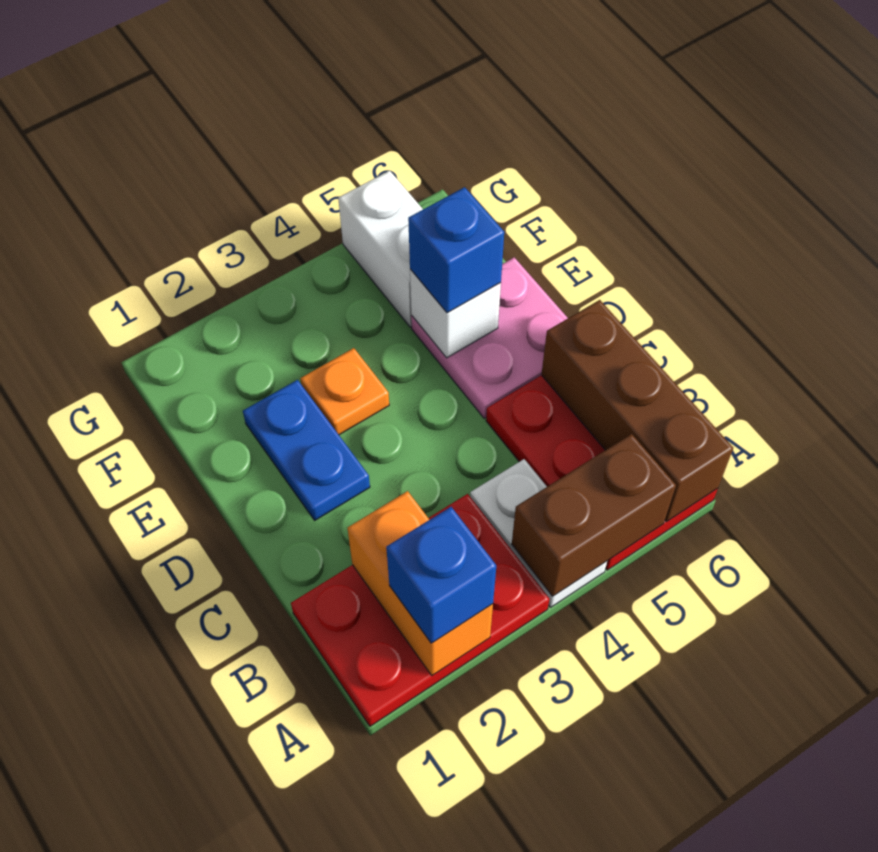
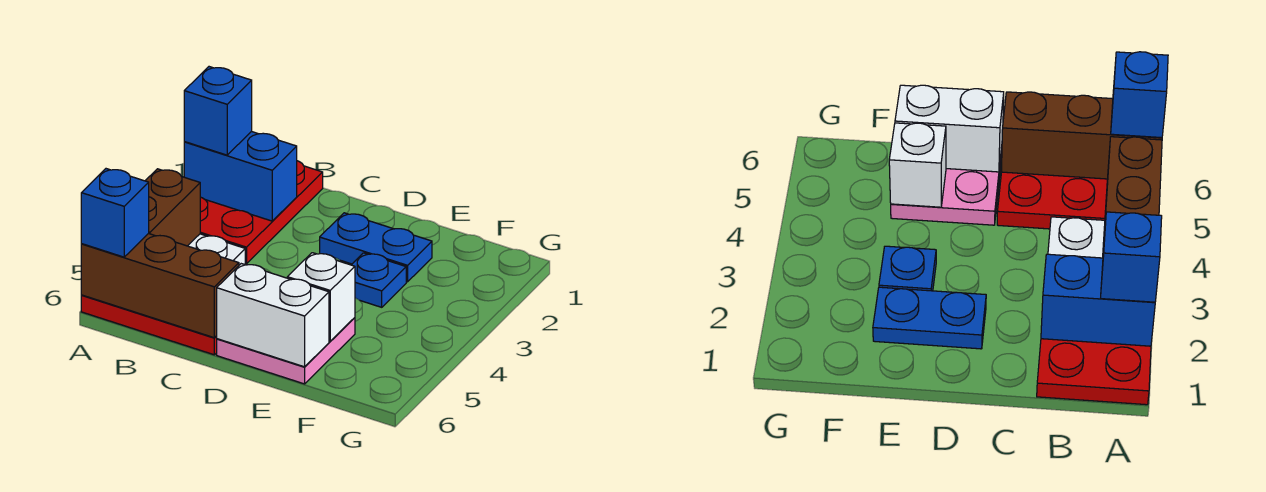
orange 1x2 brick [348,491,493,675] -> blue 1x2 brick [184,131,297,221]
orange 1x1 plate [300,348,389,435] -> blue 1x1 plate [352,253,406,307]
blue 1x1 brick [408,187,504,313] -> blue 1x1 brick moved to [81,169,149,257]
white 1x2 brick [338,171,423,327] -> white 1x2 brick moved to [217,264,329,367]

